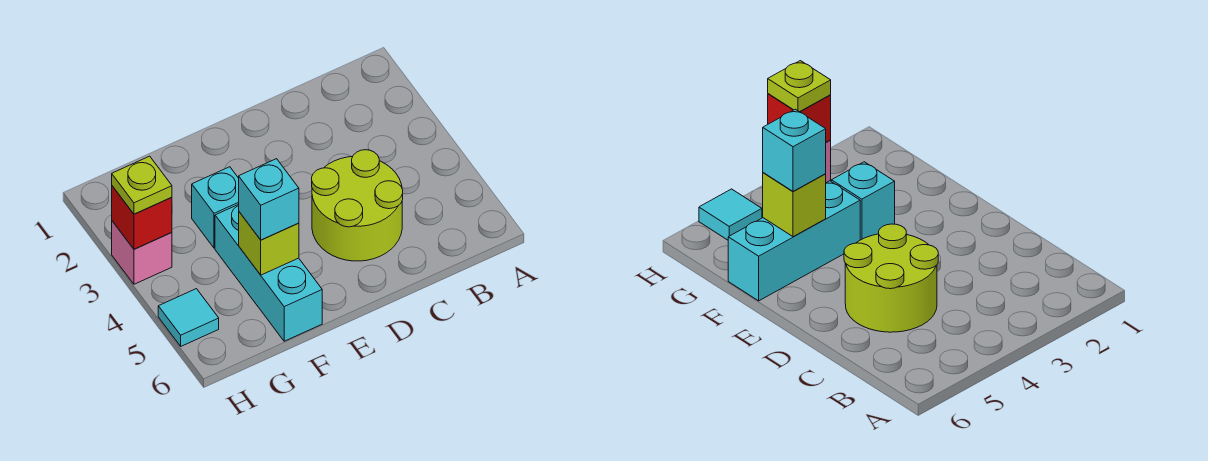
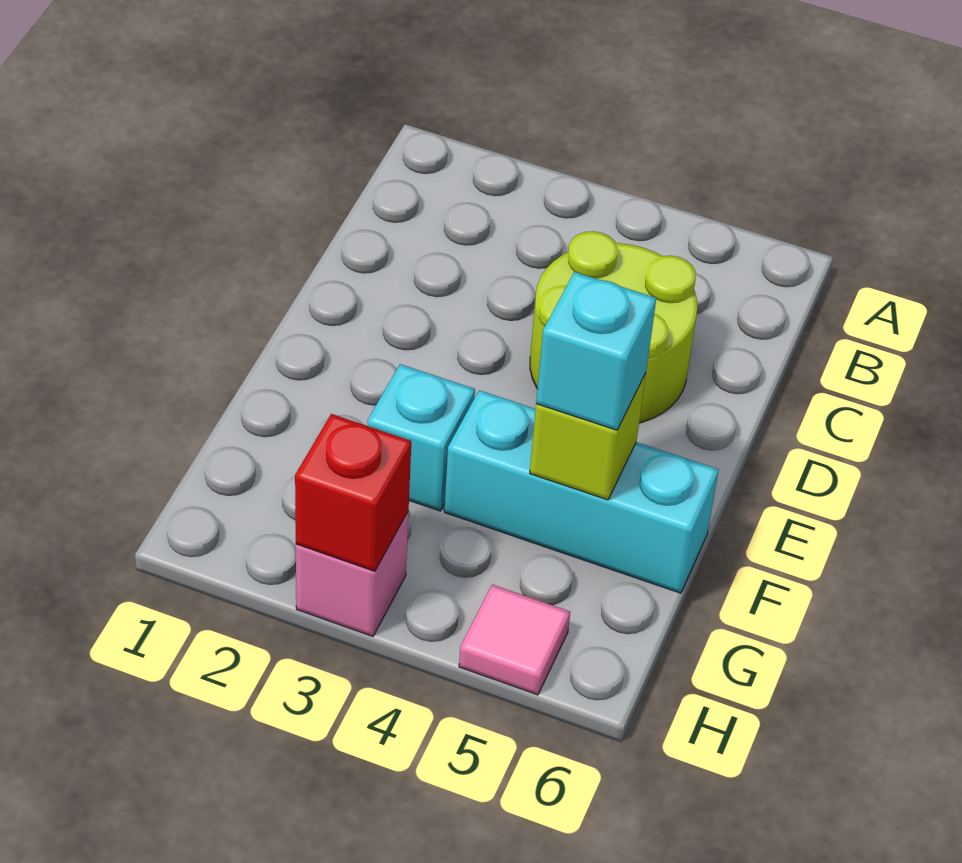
lime 1x1 plate [112,156,172,214] -> none
cyan 1x1 tile [158,289,219,346] -> pink 1x1 tile [459,585,570,695]

